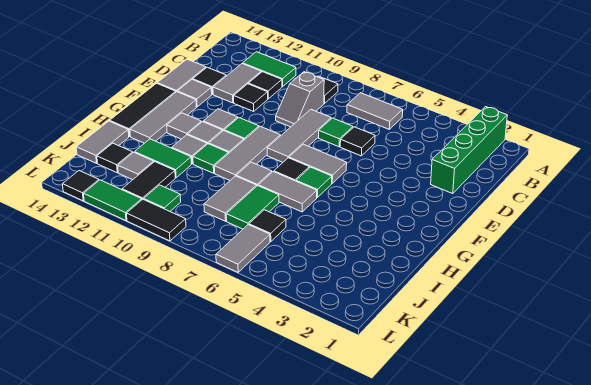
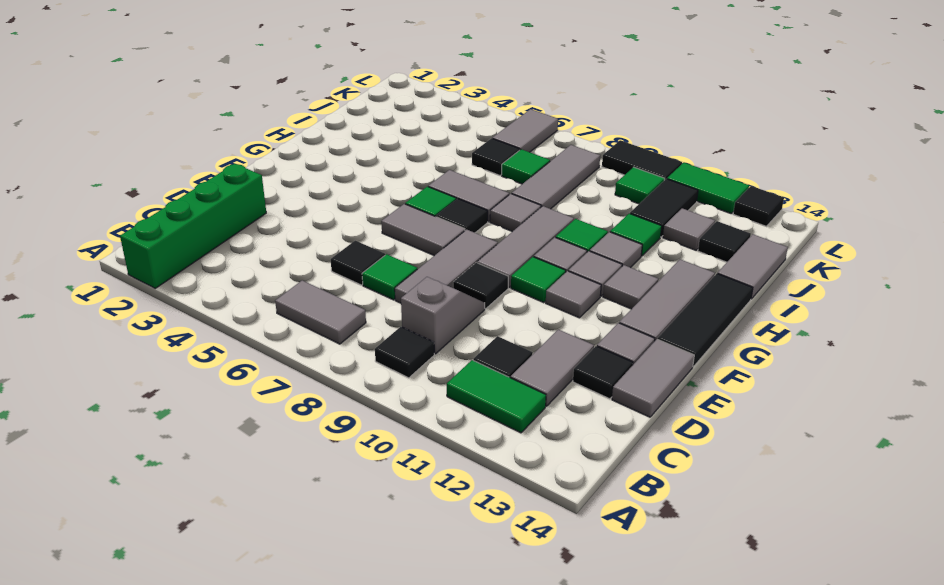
black 1x1 tile [234,84,268,111] -> black 1x1 tile moved to [453,263,508,309]
green 1x2 tile [226,186,279,229] -> green 1x1 tile [502,149,550,184]
grey 1x2 tile [204,176,257,221] -> grey 1x3 tile [512,145,600,209]
green 1x2 tile [134,139,191,178] -> green 1x1 tile [610,214,662,256]

